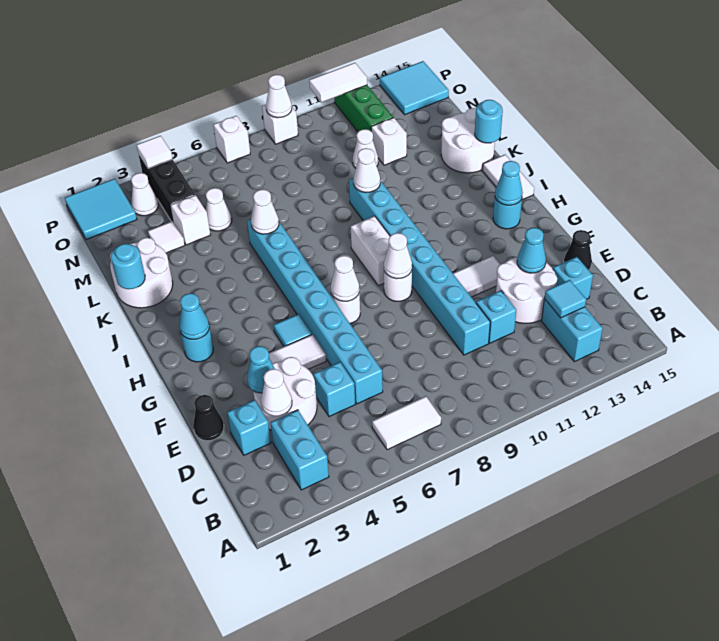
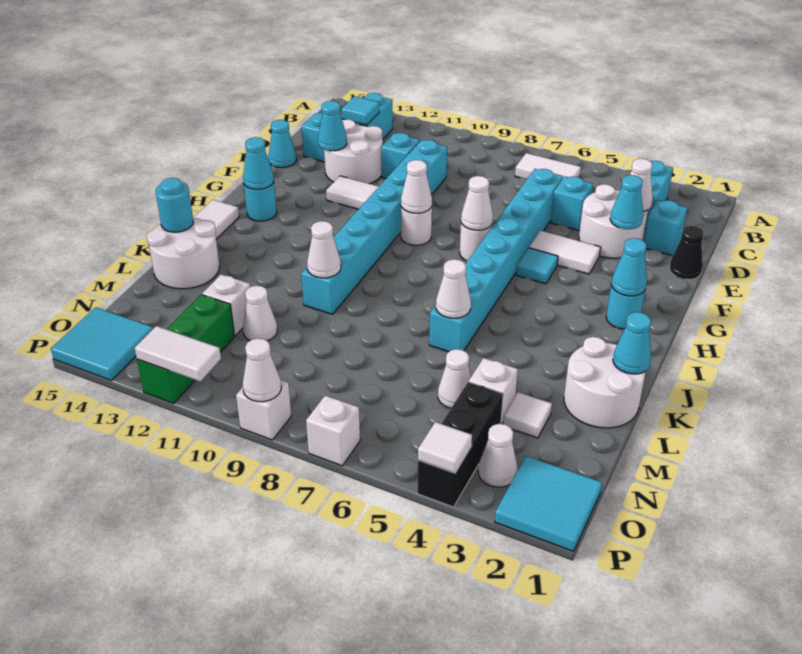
black 1x1 cone [564,230,592,270] -> cyan 1x1 cone [268,120,296,168]
white 1x2 brick [351,216,390,286] -> none
cyan 1x1 round brick [111,244,145,289] -> cyan 1x1 cone [613,312,651,374]

